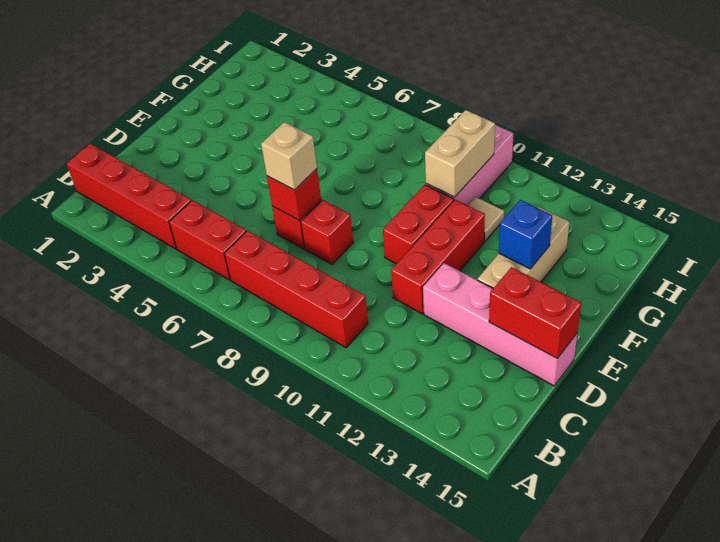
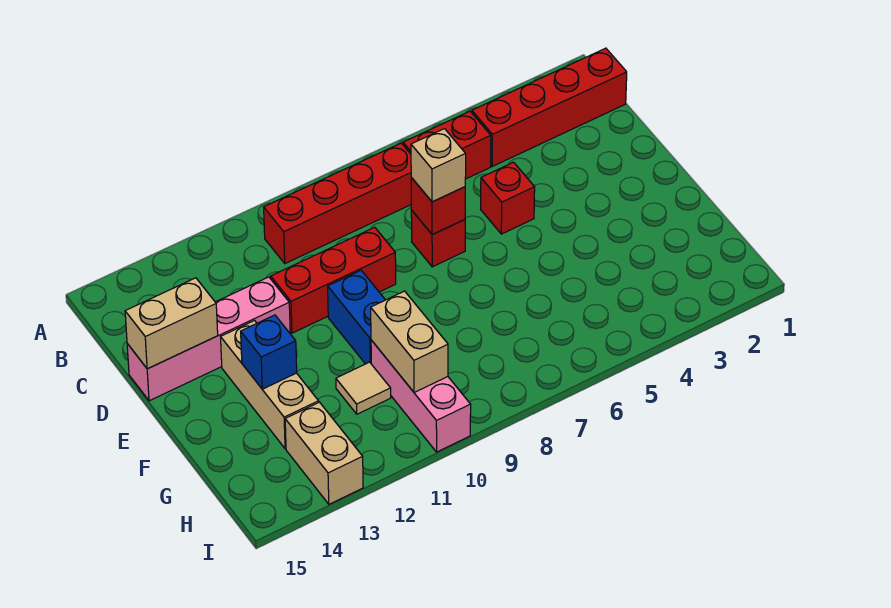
red 1x1 brick [301,200,353,264] -> red 1x1 brick moved to [481,162,535,234]
red 1x3 brick [391,200,485,314] -> red 1x3 brick turned to [271,227,396,333]
red 1x2 brick [489,267,581,358] -> tan 1x2 brick [125,278,218,369]
red 1x2 brick [383,185,454,264] -> blue 1x2 brick [328,270,385,364]
none -> tan 1x2 brick [285,402,363,504]

